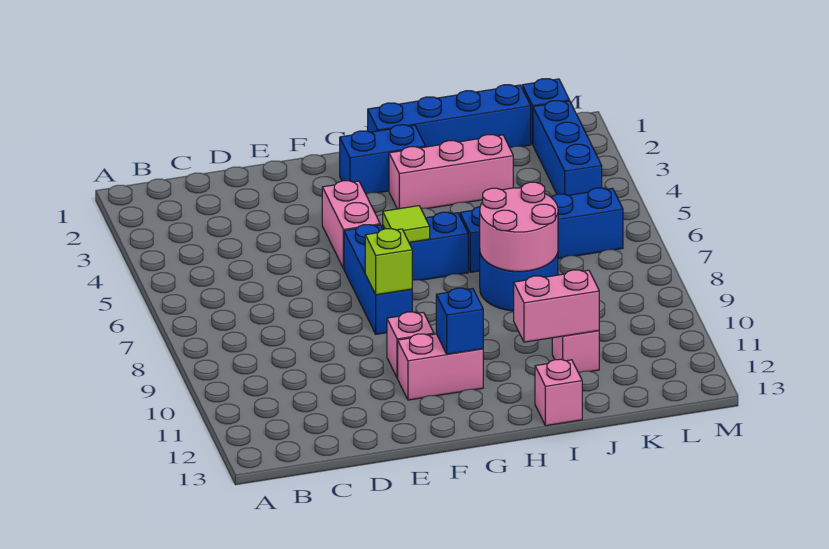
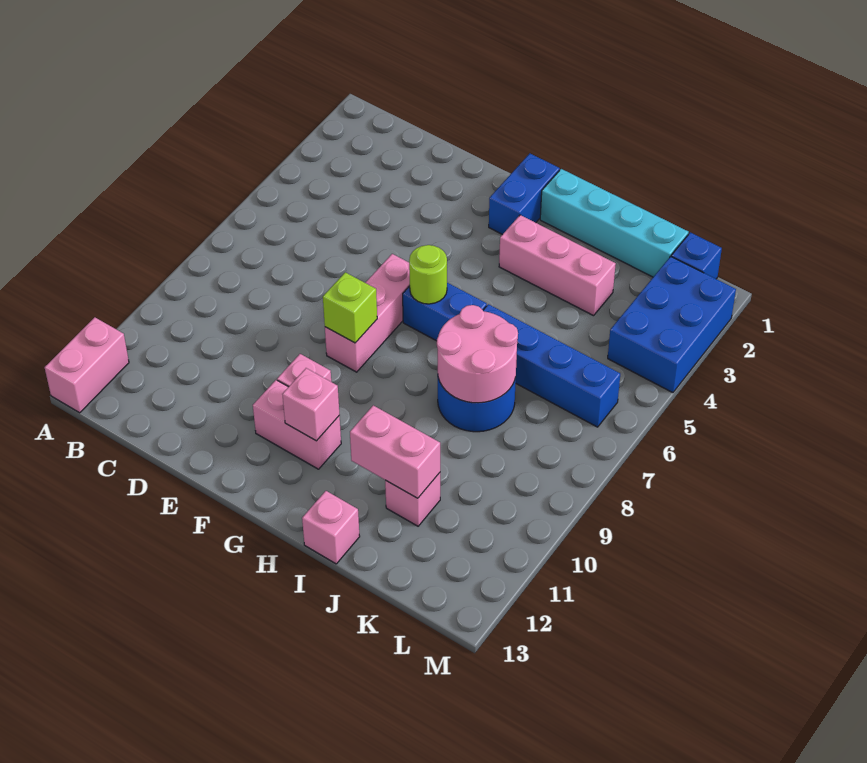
pink 1x2 brick [322,181,380,269] -> pink 1x2 brick moved to [45,317,129,413]
blue 1x3 brick [344,225,412,334] -> pink 1x3 brick [325,254,410,372]
blue 1x2 brick [340,125,425,194] -> blue 1x2 brick turned to [489,154,560,235]
lime 1x1 tile [383,206,430,242] -> lime 1x1 round brick [409,245,447,304]
blue 1x1 brick [436,288,483,354] -> pink 1x1 brick [282,368,339,441]
blue 1x4 brick [368,85,531,148] -> cyan 1x4 brick [540,169,689,277]
blue 1x3 brick [533,101,602,195] -> blue 2x3 brick [608,256,736,393]

